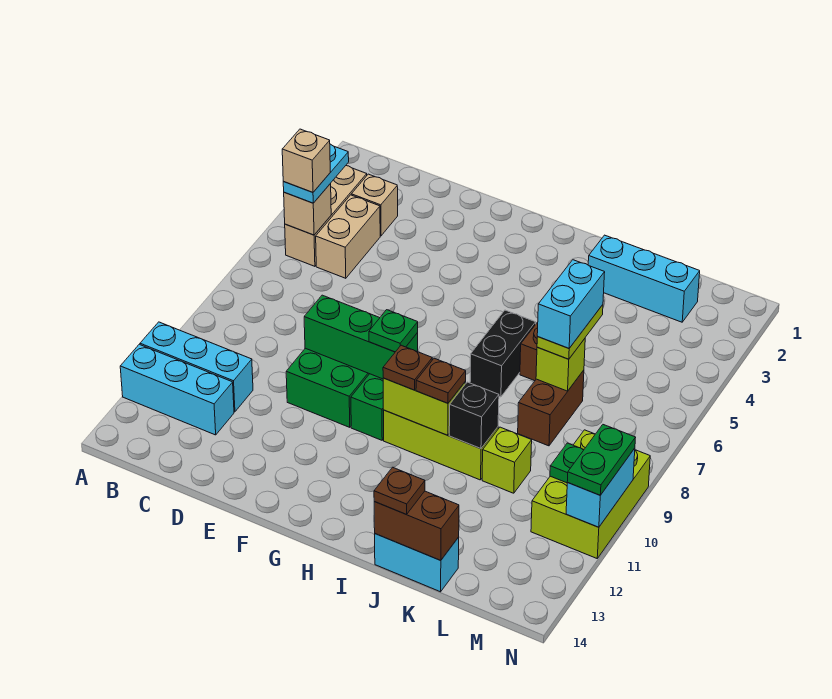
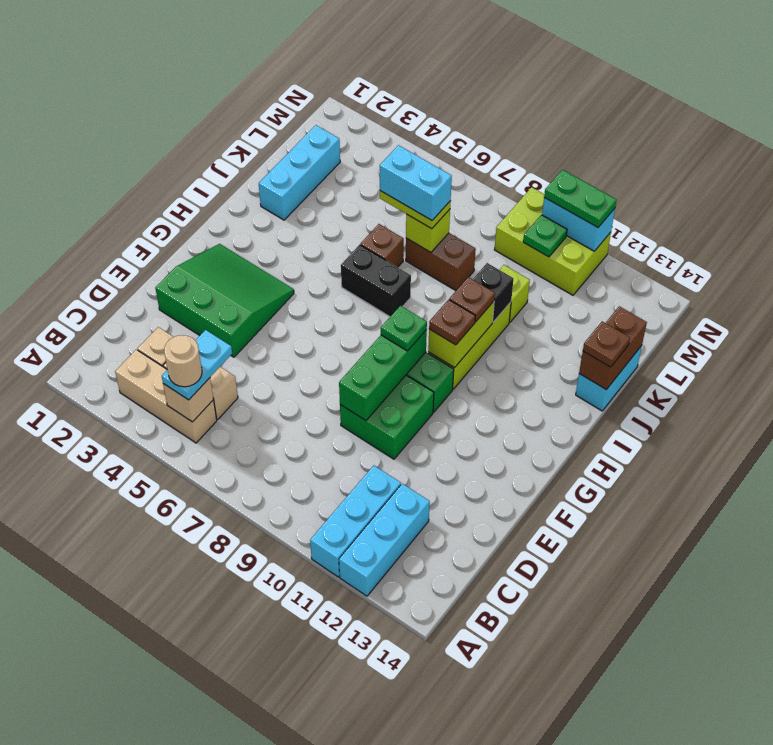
cyan 1x2 plate [283,144,349,203] -> cyan 1x2 plate turned to [162,330,232,400]
tan 1x1 brick [282,129,330,192] -> tan 1x1 round brick [164,335,202,387]
none -> green 3x3 slope [155,244,294,357]

